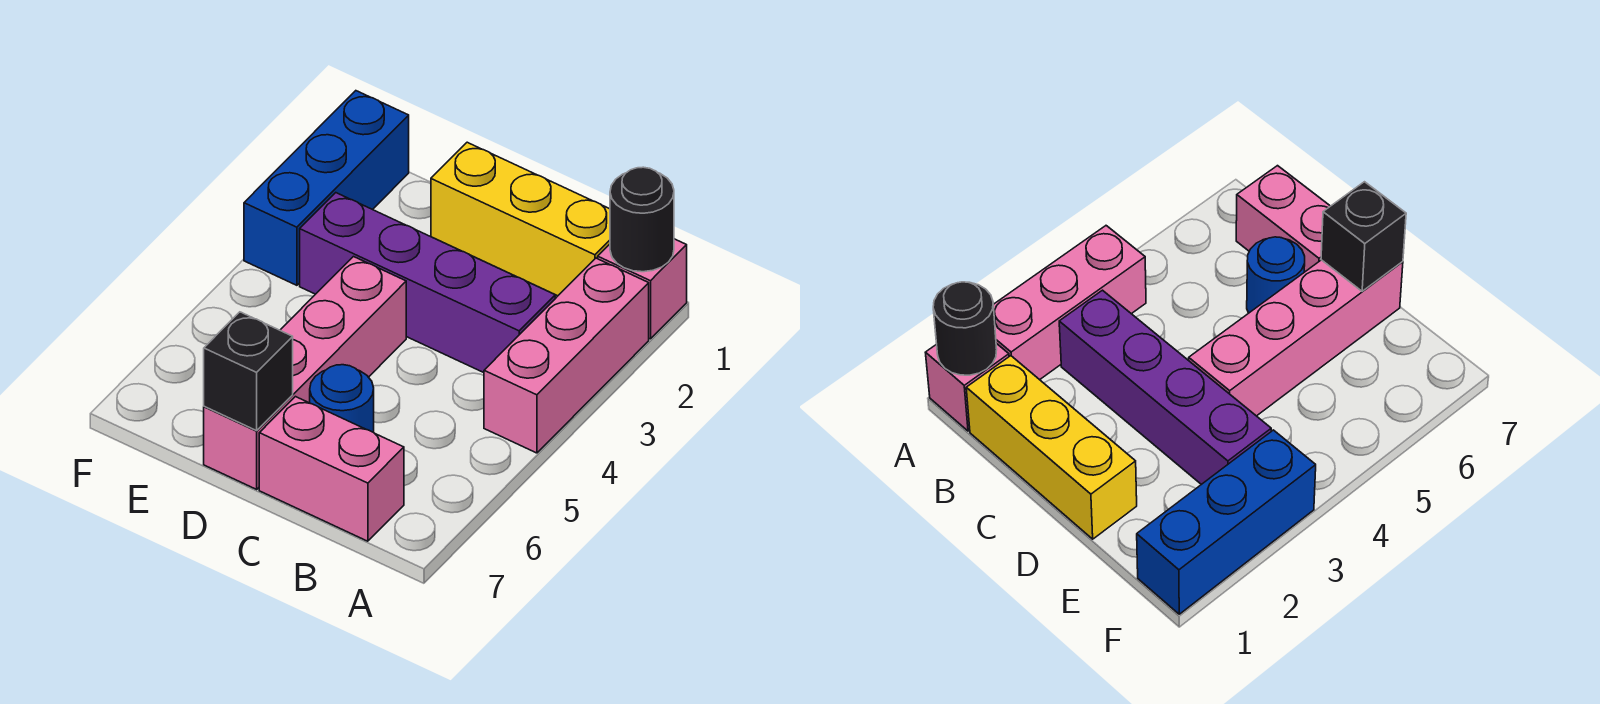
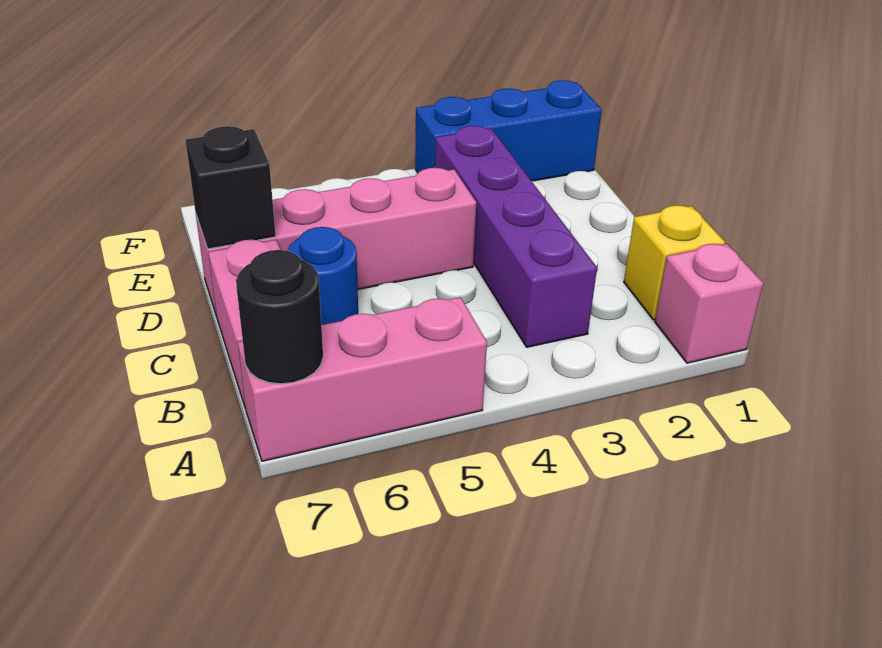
black 1x1 round brick [610,167,674,272] -> black 1x1 round brick moved to [236,250,323,384]
pink 1x3 brick [484,258,649,453] -> pink 1x3 brick moved to [238,297,487,461]
yellow 1x3 brick [431,142,610,296] -> yellow 1x1 brick [624,205,725,320]

